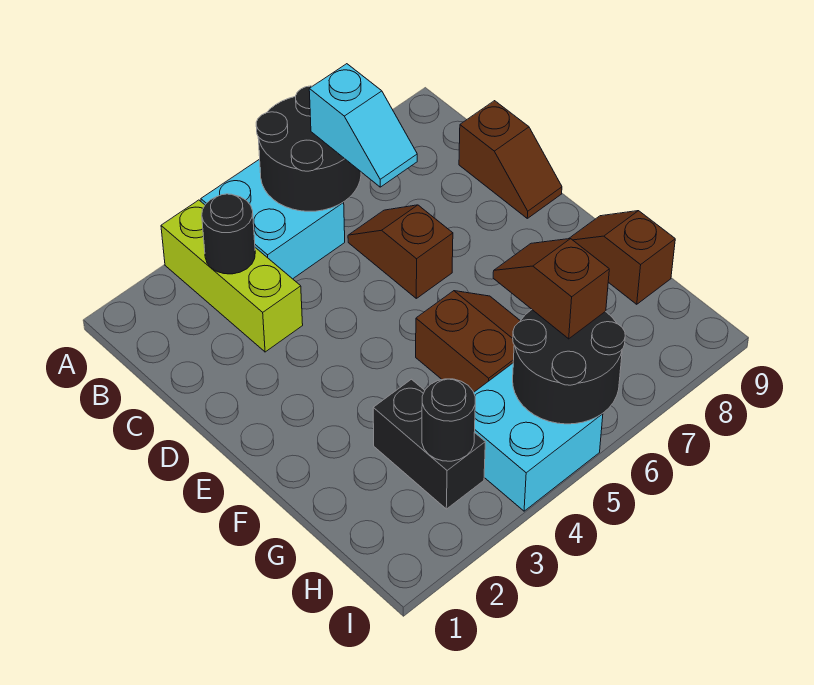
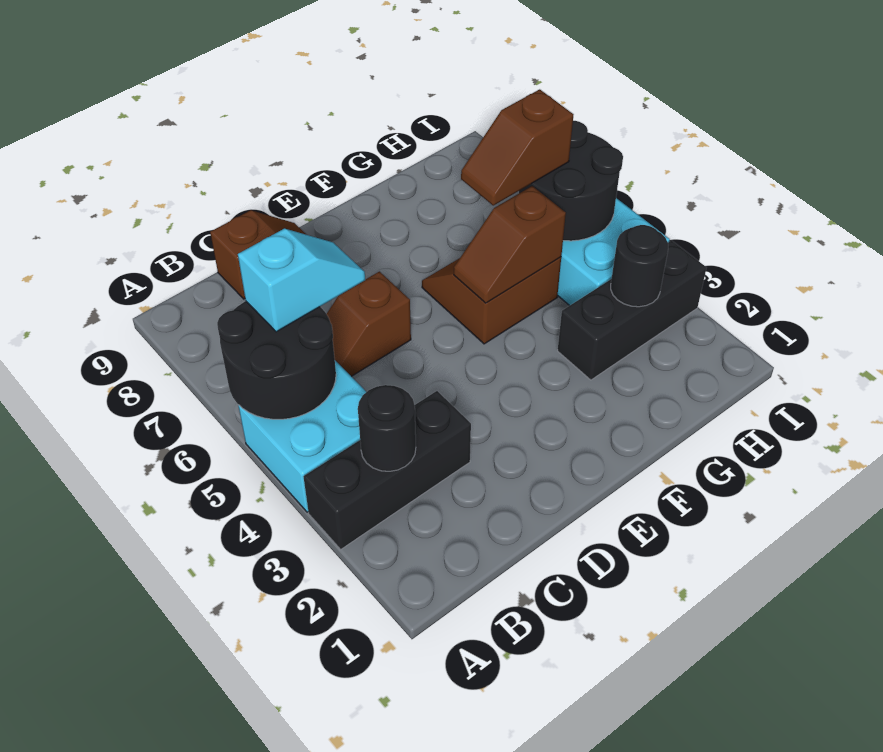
lime 1x3 brick [161,200,303,352] -> black 1x3 brick [304,391,471,549]
brown 1x2 slope [569,211,675,304] -> brown 1x2 slope moved to [454,186,566,303]
black 1x2 brick [373,379,485,509] -> black 1x3 brick [558,241,706,380]

